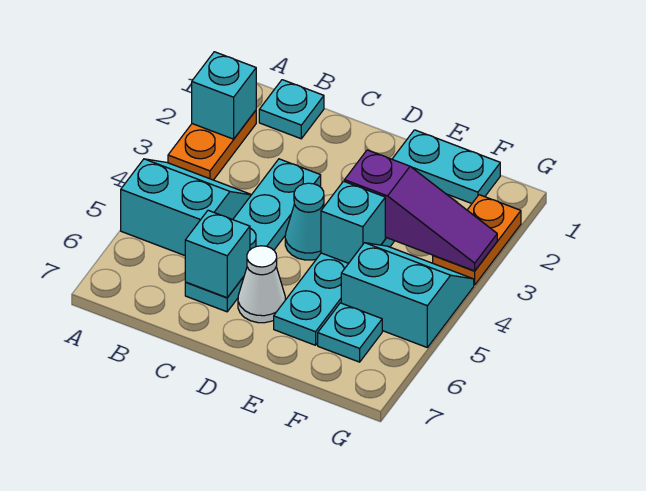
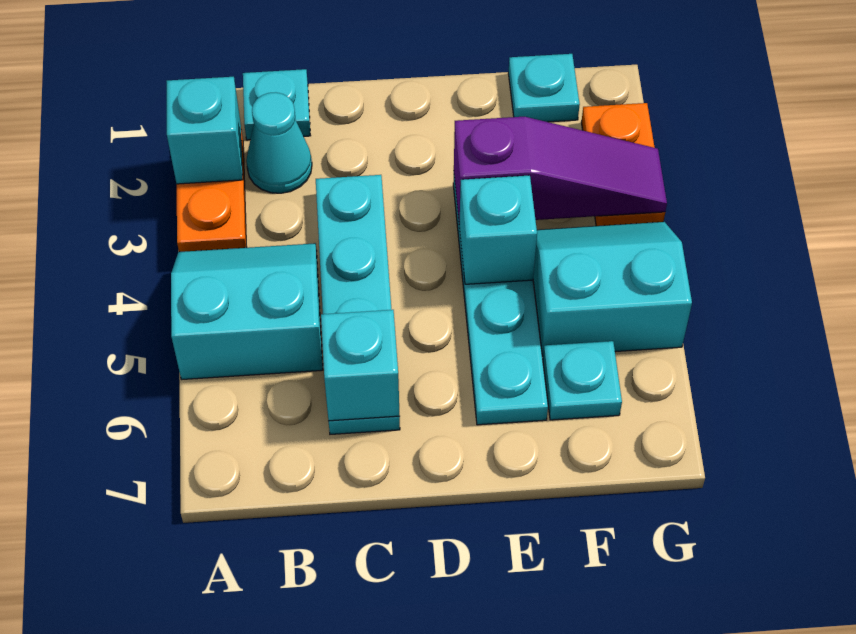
cyan 1x1 cone [285,183,324,260] -> cyan 1x1 cone moved to [246,93,312,193]
white 1x1 cone [238,246,285,323] -> none
cyan 1x2 plate [392,130,500,203] -> cyan 1x1 plate [508,54,580,122]

